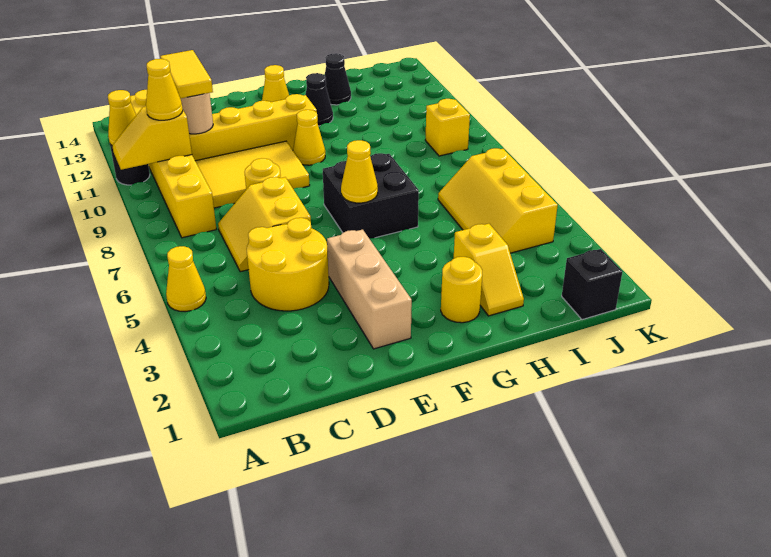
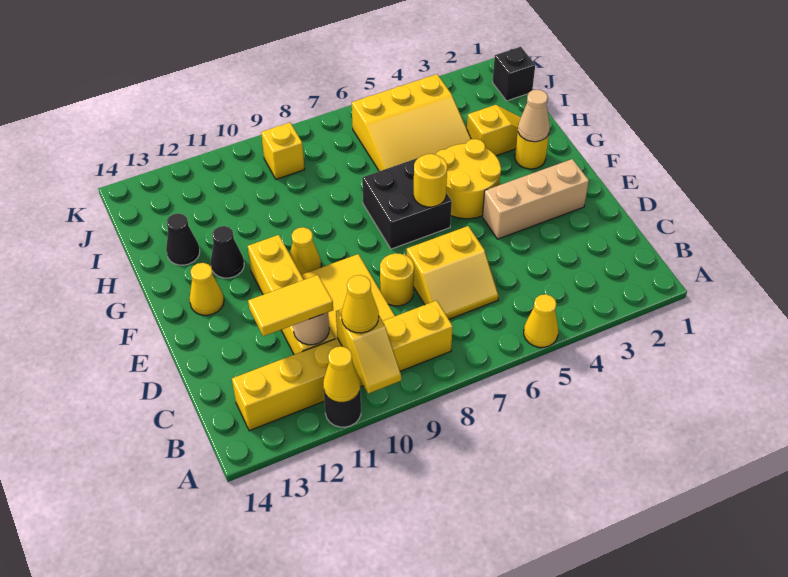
yellow 2x2 round brick [247,218,329,311] -> yellow 2x2 round brick moved to [436,139,501,219]
yellow 1x1 cone [341,140,378,203] -> yellow 1x1 round brick [413,154,447,207]
none -> tan 1x1 cone [518,90,550,142]
yellow 2x3 slope [438,148,558,253] -> yellow 3x3 slope [352,74,471,171]

